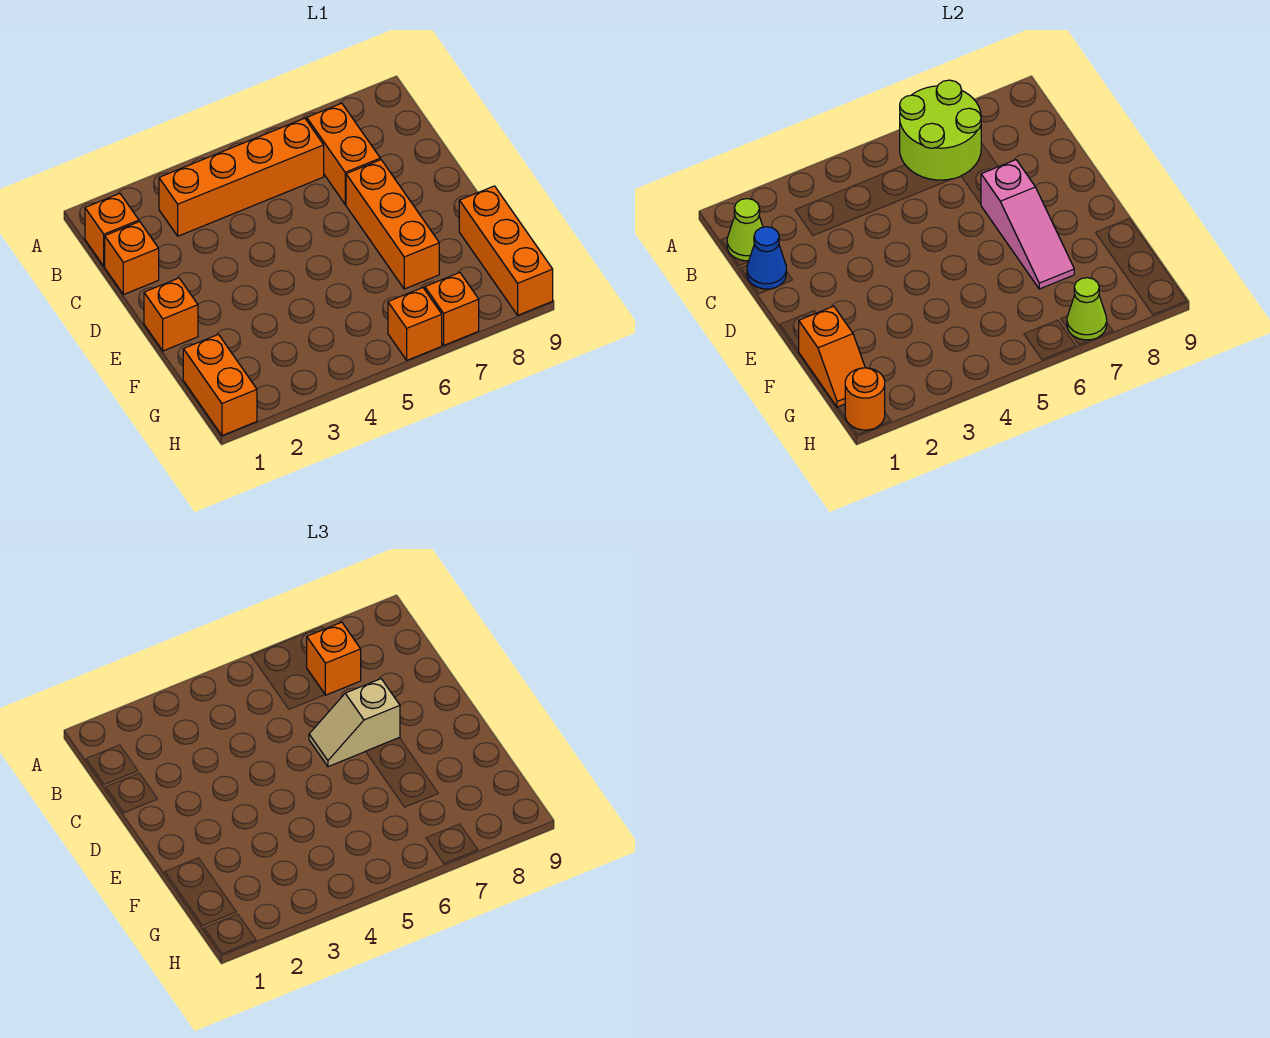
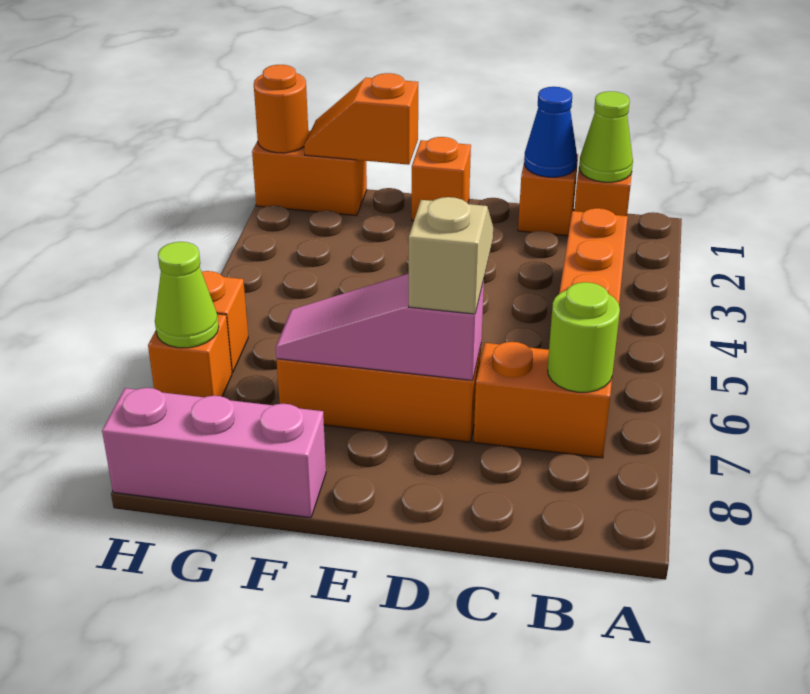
lime 2x2 round brick [900,80,981,180] -> lime 1x1 round brick [548,282,620,392]
orange 1x1 brick [307,622,361,695] -> none
orange 1x3 brick [459,186,553,315] -> pink 1x3 brick [102,388,326,518]

